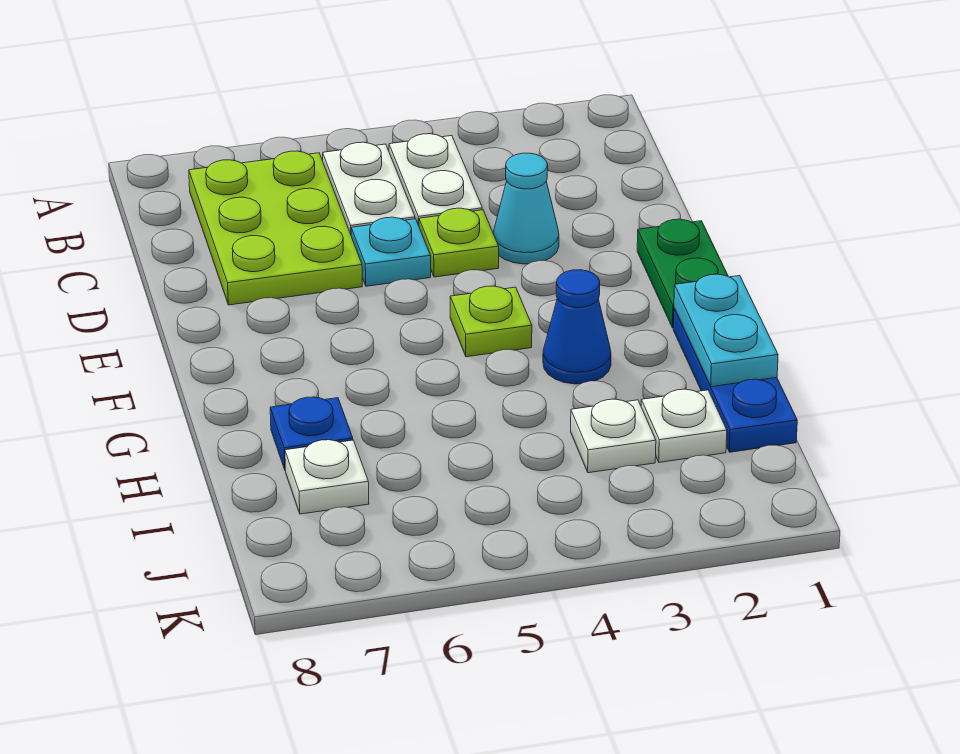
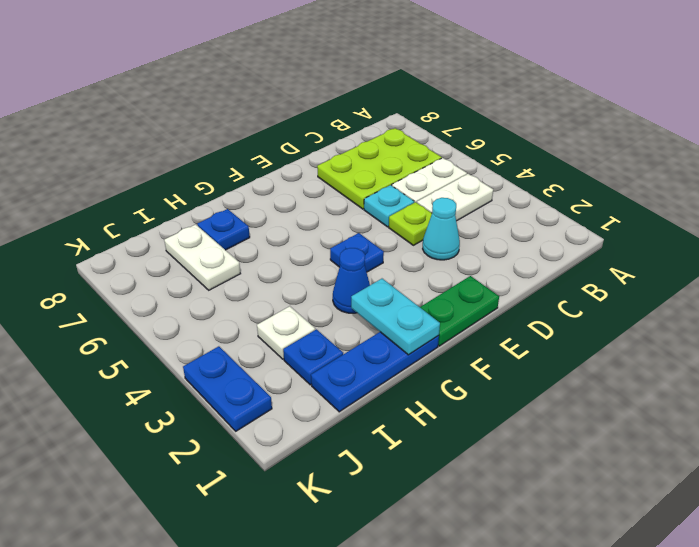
lime 1x1 plate [450,286,532,357] -> blue 1x1 plate [330,233,384,272]
cyan 1x2 plate [674,274,778,387] -> cyan 1x2 plate turned to [351,279,440,355]
white 1x1 plate [641,389,727,462] -> blue 1x1 plate [283,329,343,385]
white 1x1 plate [285,440,369,514] -> white 1x2 plate [164,224,241,290]
none -> blue 1x2 plate [183,346,272,431]

